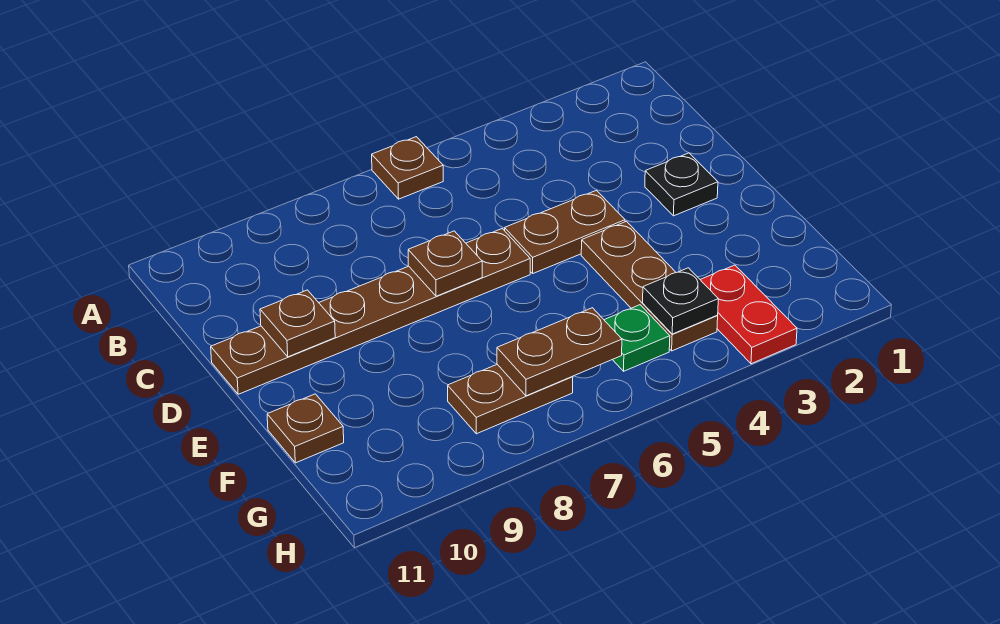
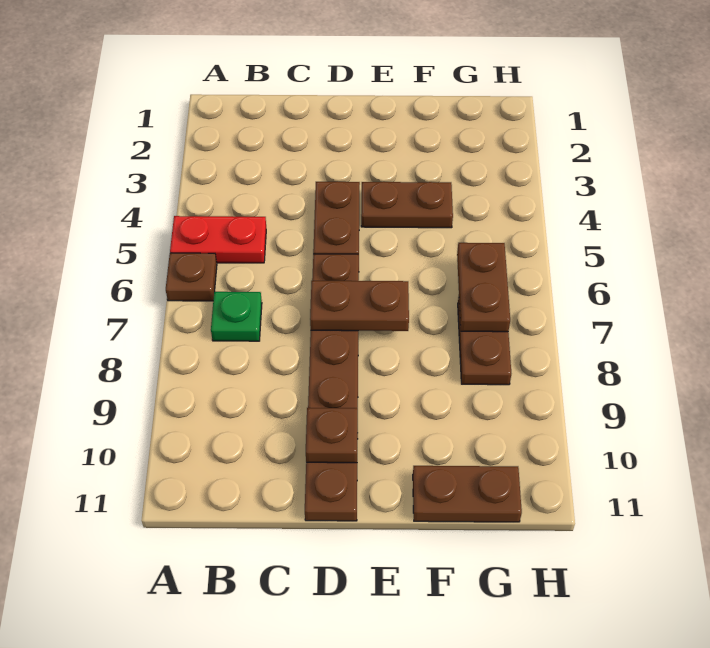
black 1x1 plate [645,153,718,216] -> none
brown 1x1 plate [408,231,482,296] -> brown 1x2 plate [310,281,409,331]
brown 1x3 plate [581,221,718,351] -> brown 1x2 plate [361,182,453,228]
brown 1x1 plate [267,394,344,463] -> brown 1x2 plate [413,466,522,522]
red 1x2 plate [700,265,797,364] -> red 1x2 plate moved to [170,216,266,263]
black 1x1 plate [643,268,718,334] -> none
green 1x1 plate [605,305,670,371] -> green 1x1 plate moved to [211,292,262,341]

